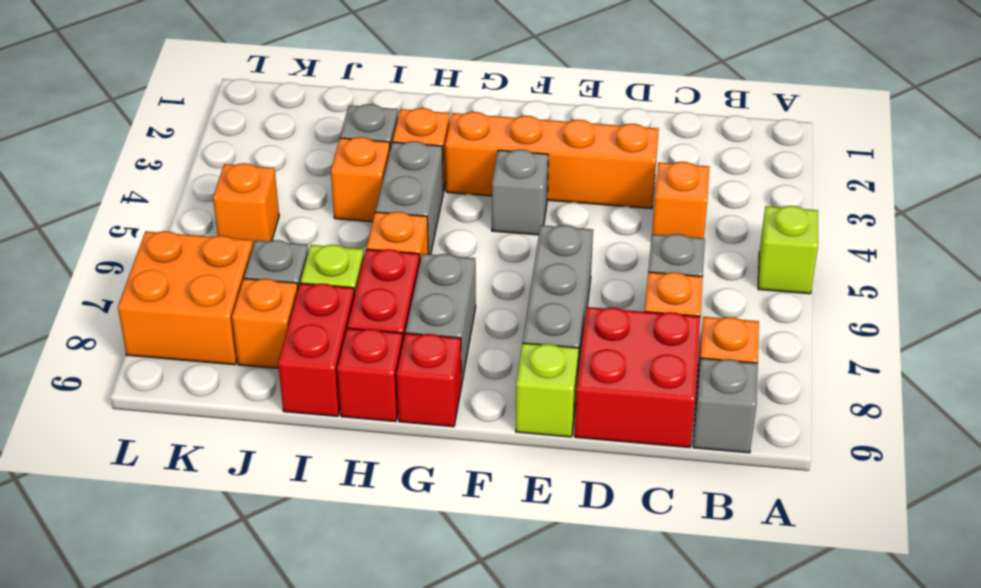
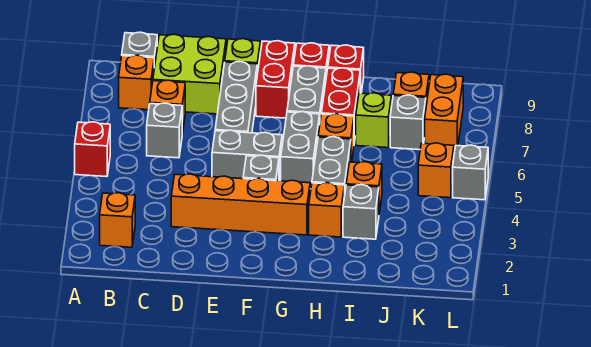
lime 1x1 brick [758,206,818,294] -> red 1x1 brick [75,122,110,177]
orange 1x1 brick [652,162,709,238] -> orange 1x1 brick moved to [100,193,135,247]
red 2x2 brick [575,307,700,448] -> lime 2x2 brick [153,34,226,114]
none -> grey 1x2 brick [212,130,282,181]
none -> grey 1x2 brick [281,112,320,189]
red 1x2 brick [278,283,355,416] -> red 1x2 brick moved to [256,41,295,118]
orange 2x2 brick [118,231,253,365] -> orange 1x2 brick [425,74,463,152]
none -> grey 1x1 brick [453,145,488,200]

